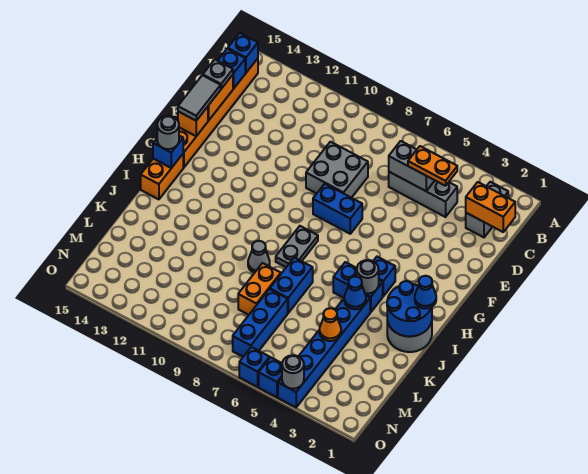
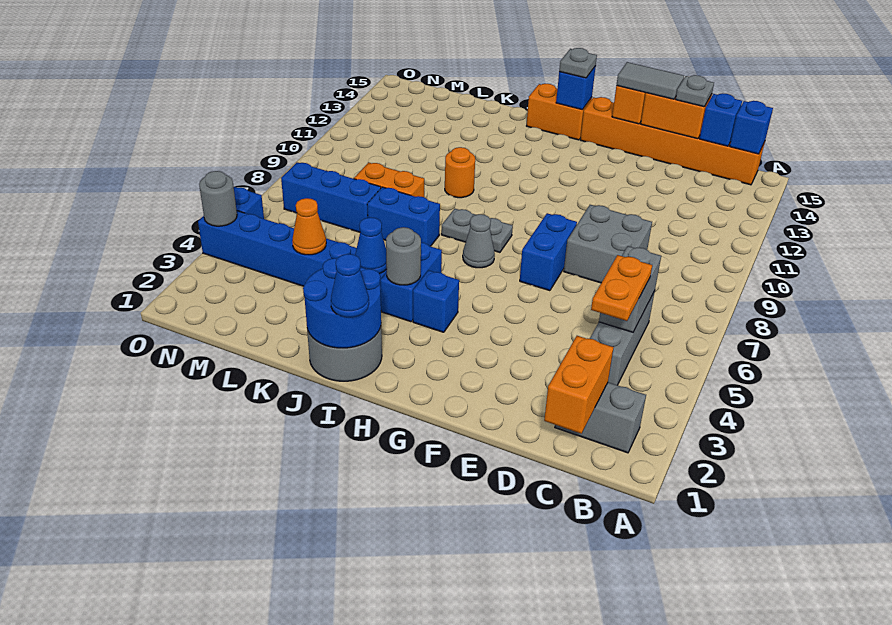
grey 1x1 round brick [157,116,179,149] -> grey 1x1 plate [559,48,597,78]
grey 1x1 cone [248,241,270,273] -> grey 1x1 cone moved to [463,214,495,268]
none -> orange 1x1 round brick [445,147,475,198]
blue 1x1 brick [239,347,270,387] -> none

